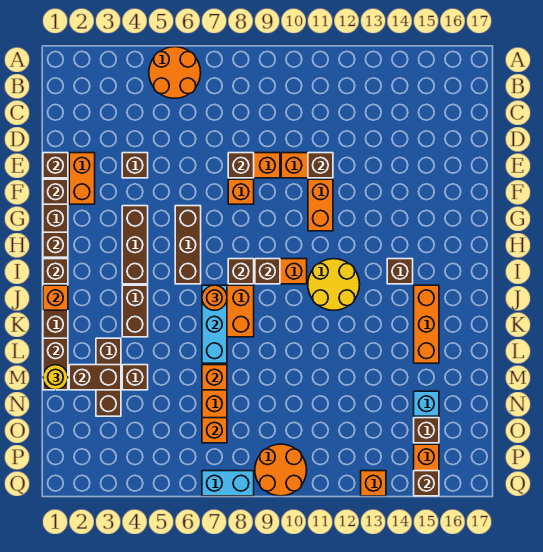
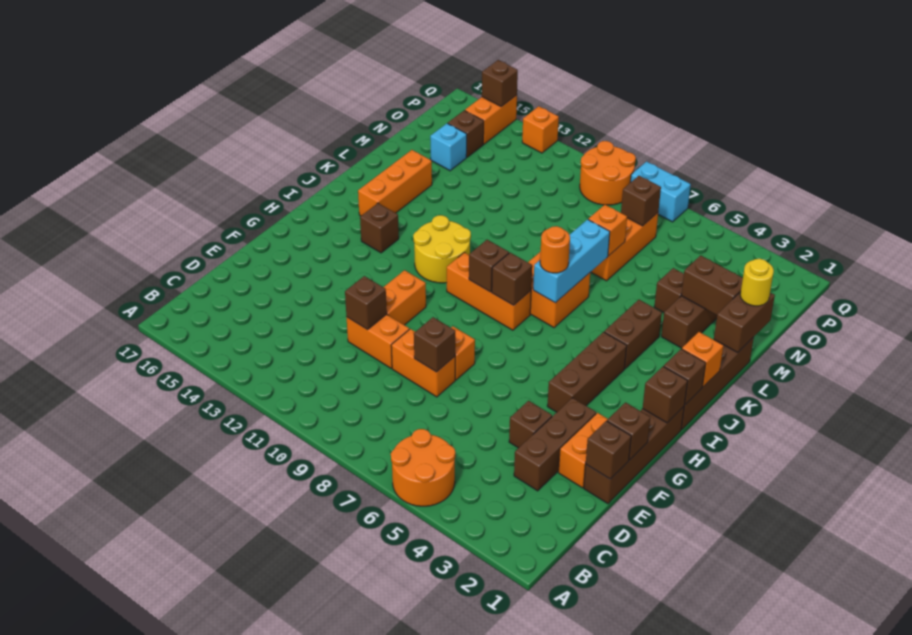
brown 1x3 brick [175,206,201,284] -> brown 1x3 brick moved to [514,398,596,491]
orange 1x1 brick [202,418,227,443] -> brown 1x1 brick [621,176,661,226]

